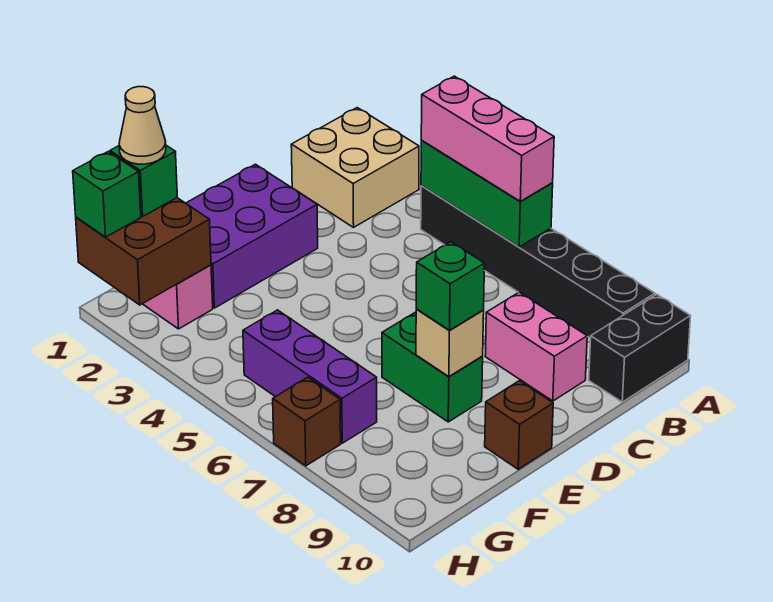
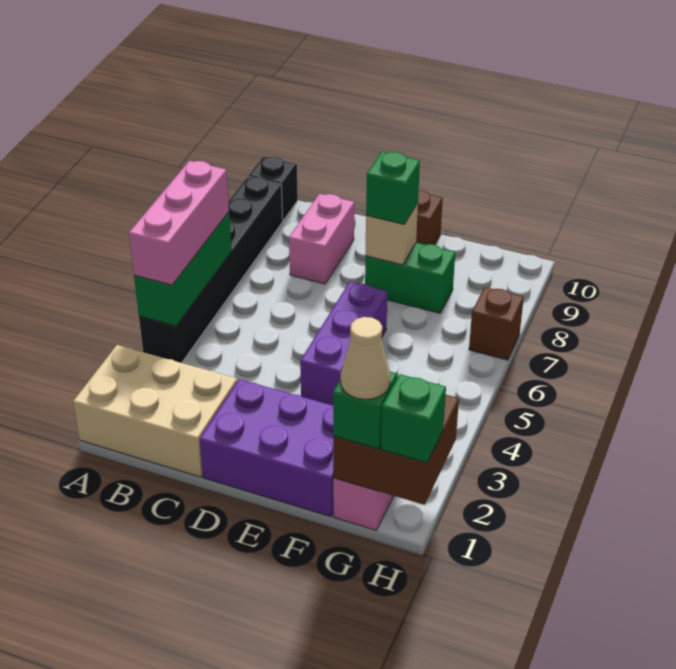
tan 2x2 brick [291,108,419,227] -> tan 2x3 brick [73,345,237,477]
black 1x2 brick [589,294,691,402] -> black 1x1 brick [248,156,298,221]
green 1x2 brick [382,312,483,422] -> green 1x2 brick turned to [365,243,455,313]
purple 1x3 brick [243,310,377,443] -> purple 1x3 brick moved to [300,282,387,405]

